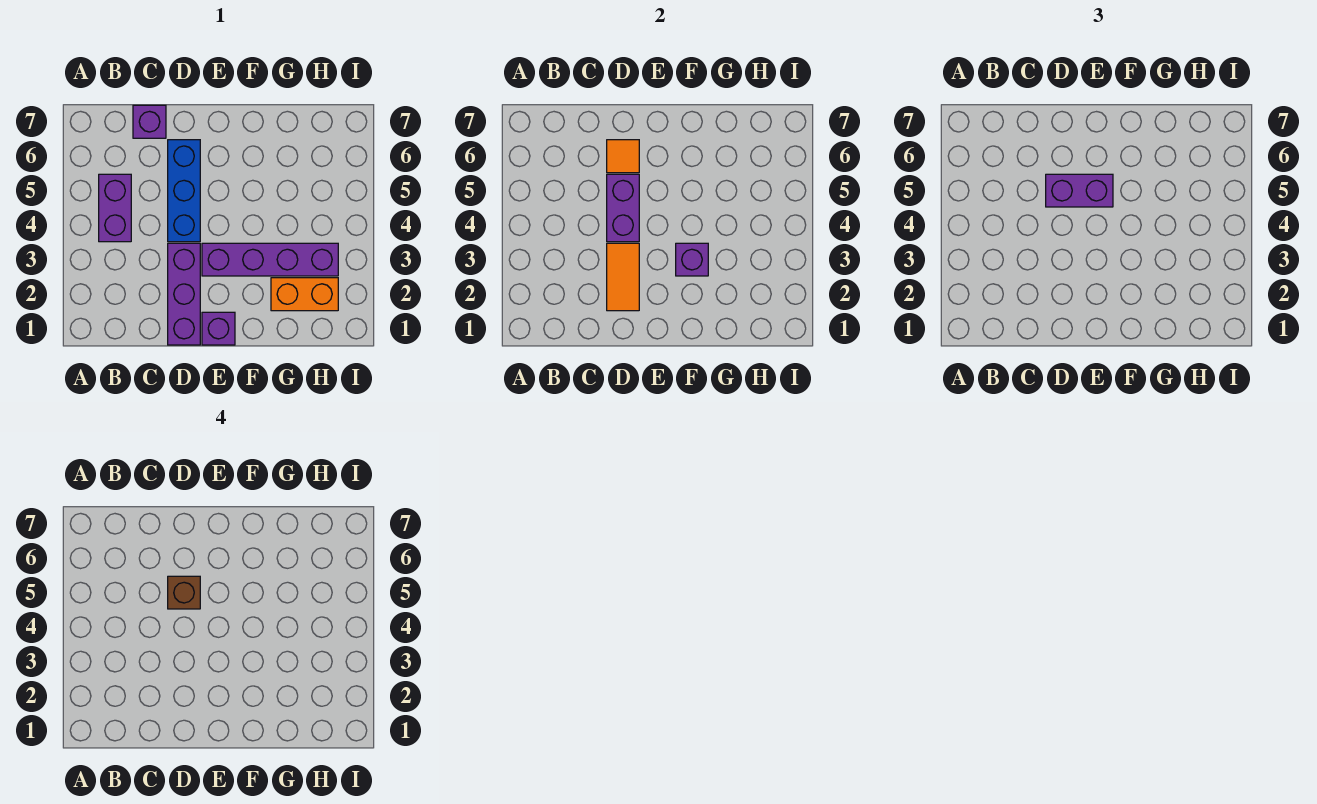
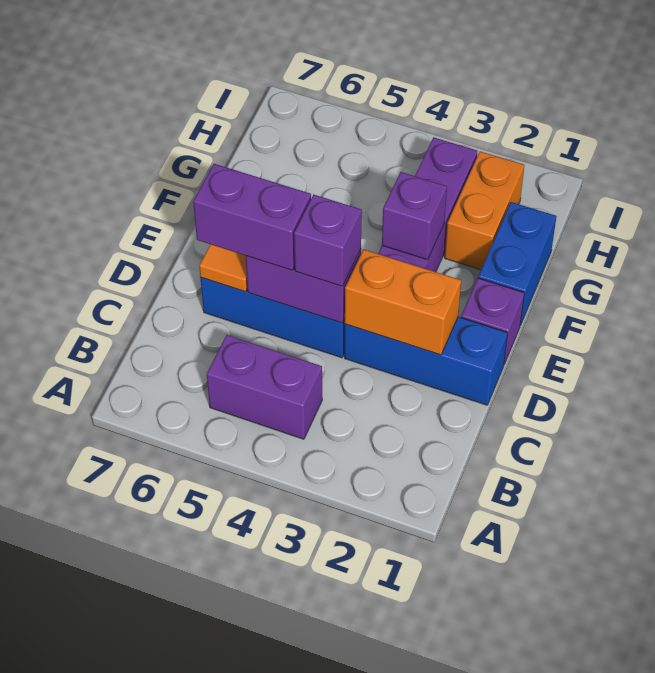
purple 1x1 brick [133,105,166,138] -> purple 1x1 brick moved to [294,195,362,286]
purple 1x3 brick [168,243,200,345] -> blue 1x3 brick [345,317,508,405]
orange 1x2 tile [607,243,639,311] -> orange 1x2 brick [345,249,461,355]
purple 1x2 brick [1046,174,1113,207] -> purple 1x2 brick turned to [193,164,311,270]
brown 1x1 brick [168,576,200,609] -> none
none -> blue 1x2 brick [478,202,556,325]

